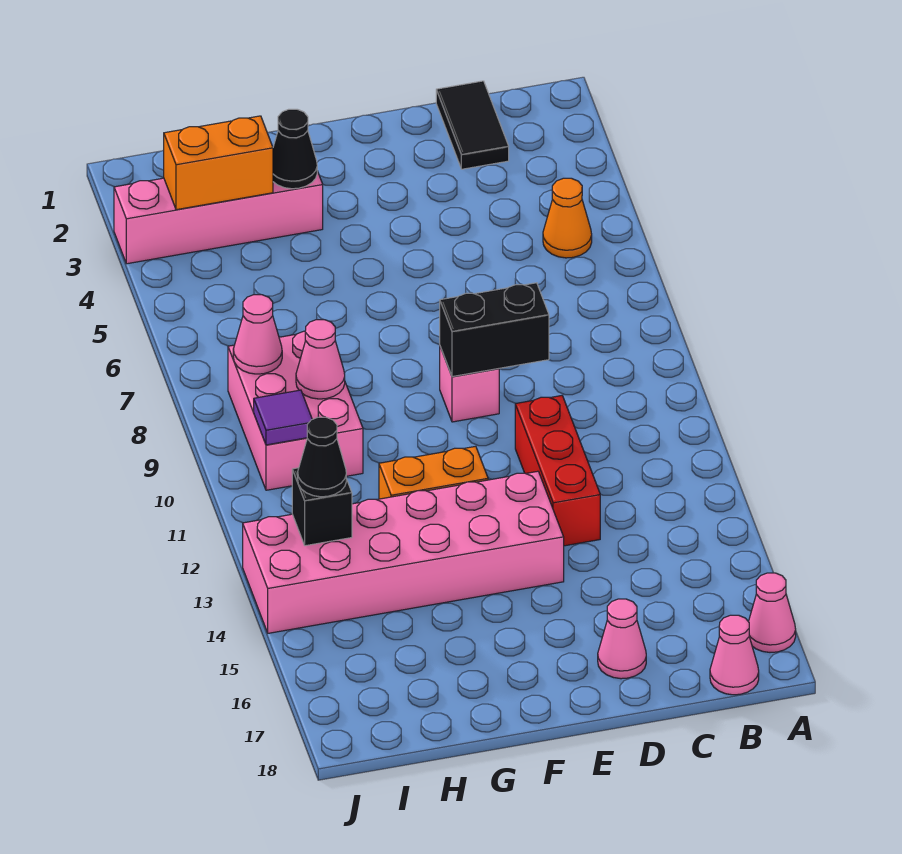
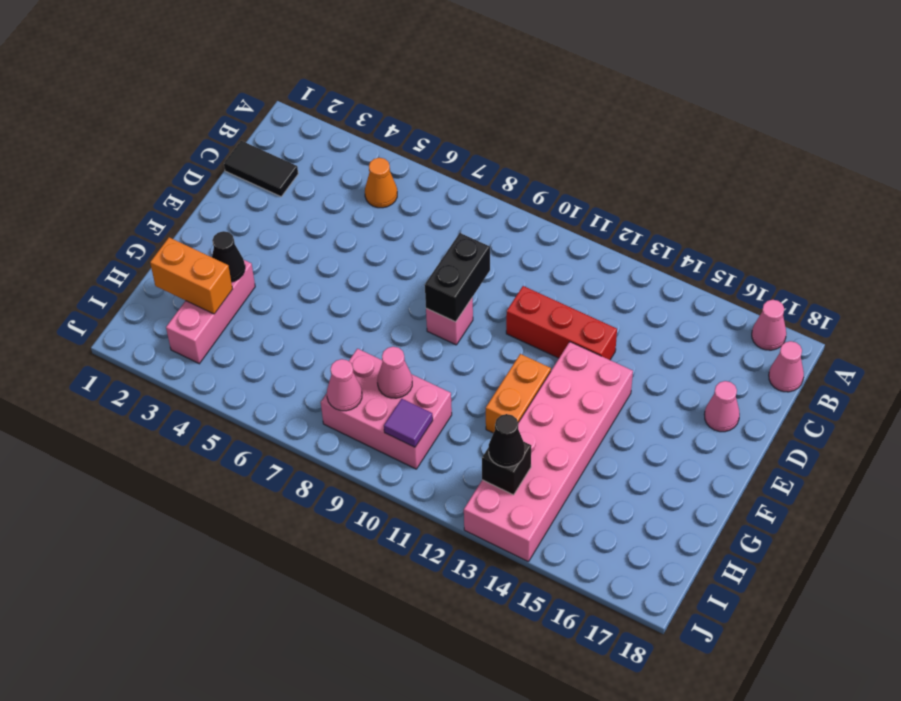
pink 1x4 brick [114,171,323,264] -> pink 1x3 brick [166,260,255,364]
orange 1x2 brick [164,116,273,210] -> orange 1x2 brick turned to [150,237,232,314]

